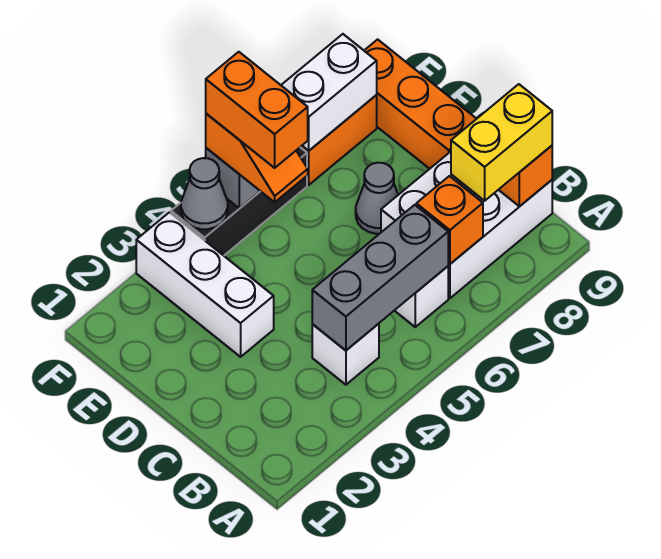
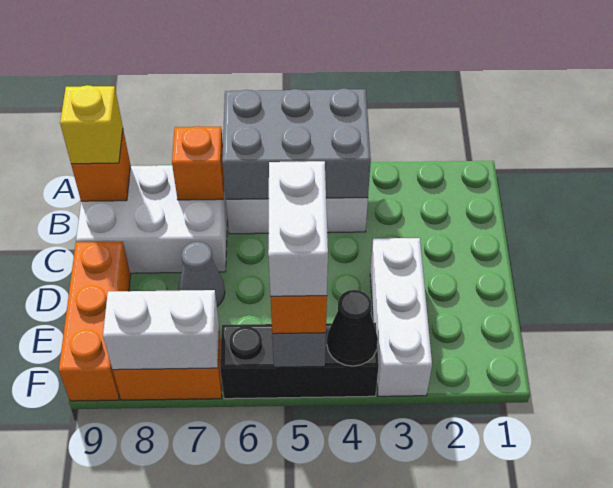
grey 1x3 brick [312,205,448,350] -> grey 2x3 brick [222,88,371,199]
yellow 1x2 brick [451,84,552,201] -> yellow 1x1 brick [60,85,123,164]
orange 1x2 brick [206,52,308,168] -> white 1x2 brick [268,161,328,296]
grey 1x1 cone [181,158,228,229] -> black 1x1 cone [327,290,378,366]

